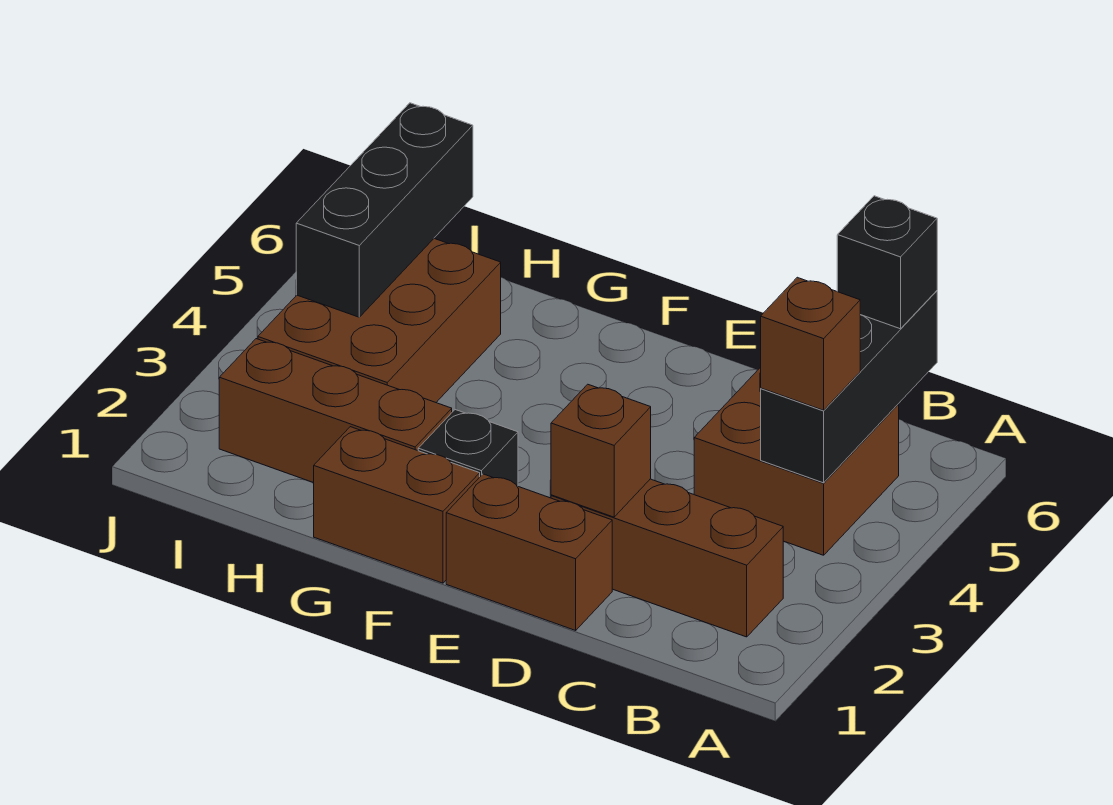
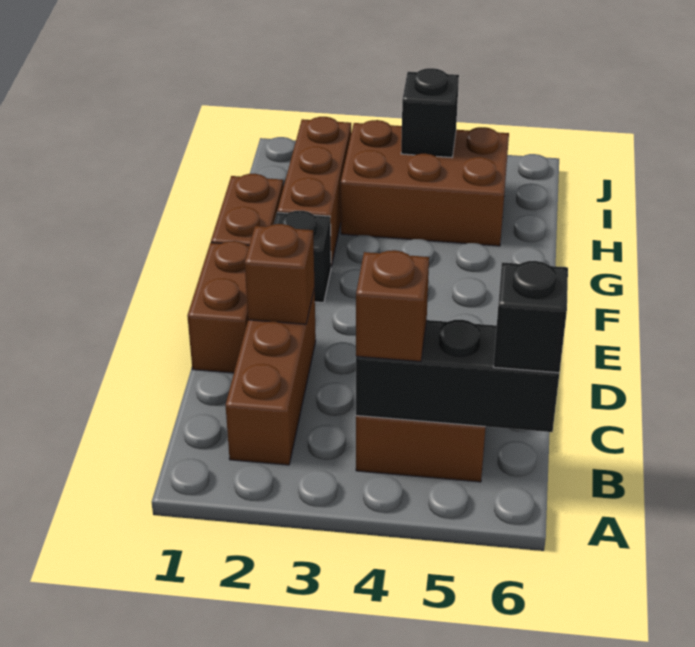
black 1x3 brick [296,103,473,317] -> black 1x1 brick [401,68,459,158]

